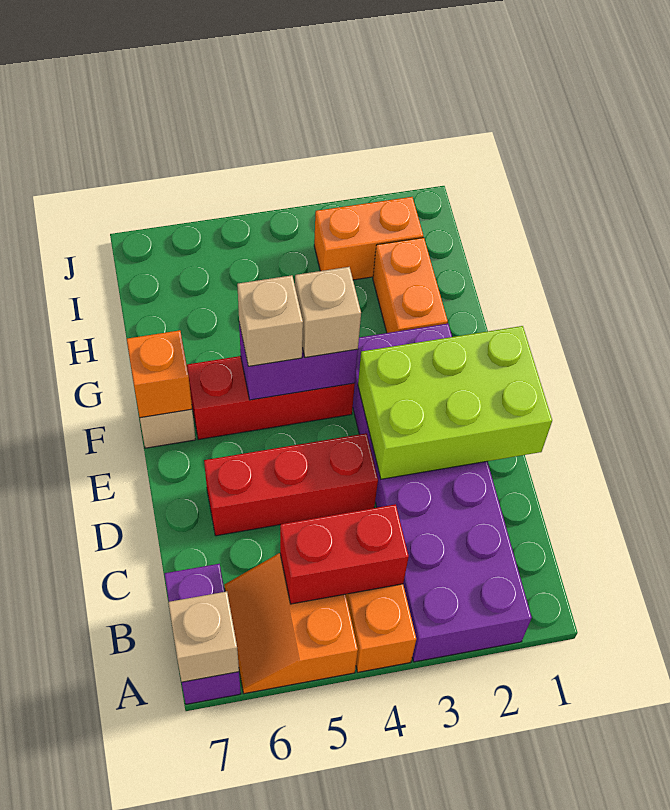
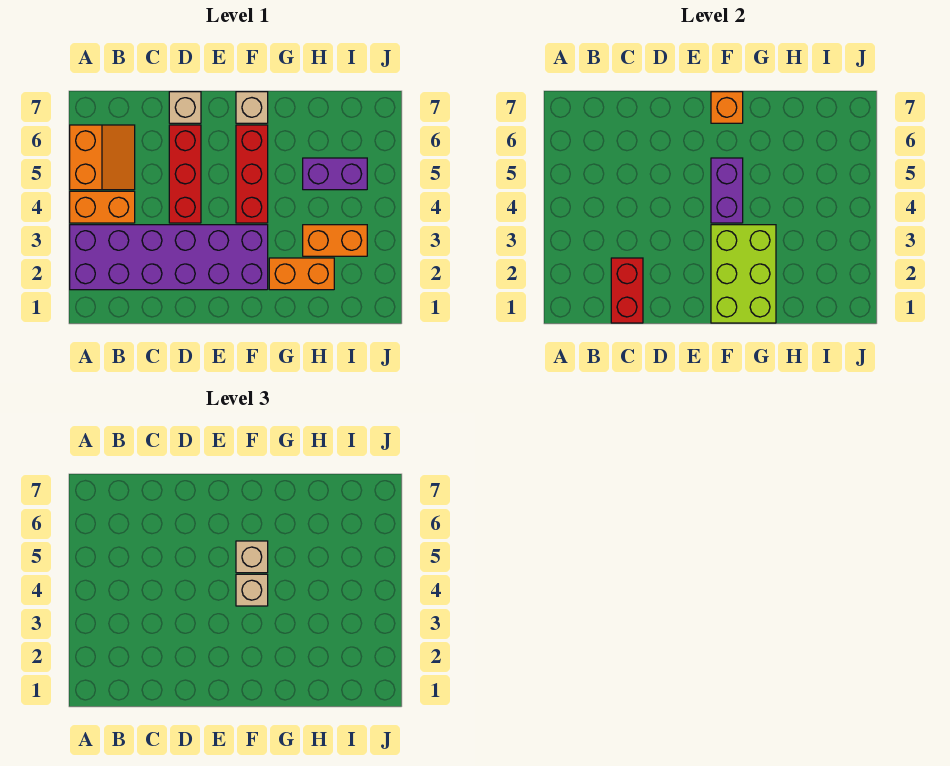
orange 2x2 slope [224,553,358,694] -> orange 2x2 slope turned to [70,125,135,190]
purple 1x2 brick [164,564,241,704] -> purple 1x2 brick moved to [303,158,367,190]
tan 1x1 brick [168,591,239,682] -> tan 1x1 brick moved to [169,92,201,123]
red 1x2 brick [280,504,409,604] -> red 1x2 brick moved to [611,258,643,323]
lime 2x3 brick [358,326,552,479] -> lime 2x3 brick moved to [711,225,776,323]
orange 1x2 brick [314,197,423,280] -> orange 1x2 brick turned to [303,225,367,256]

